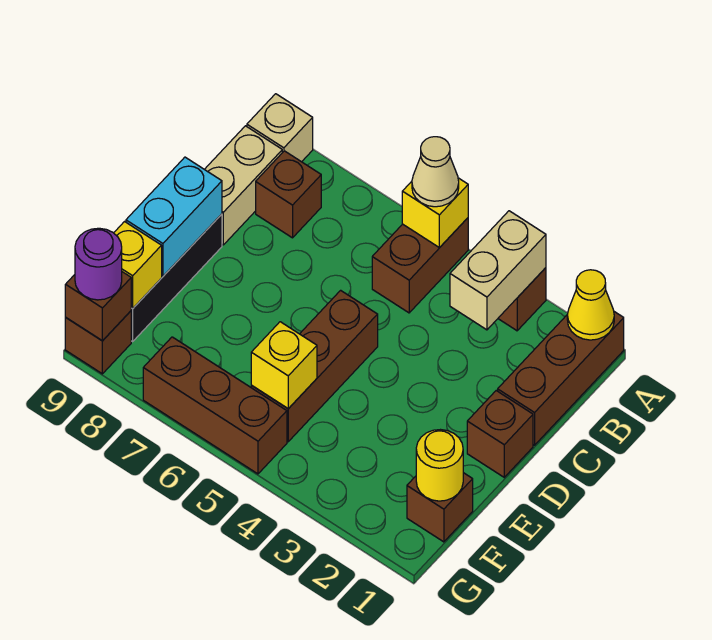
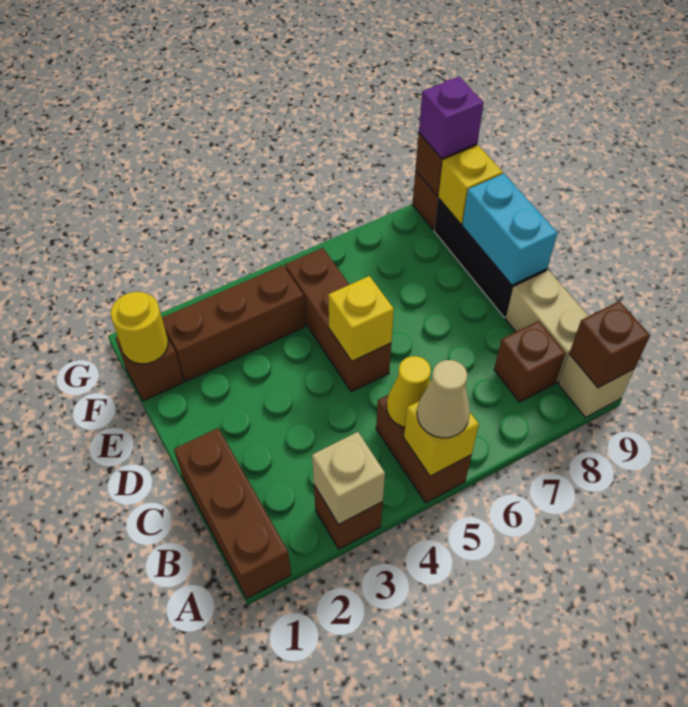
yellow 1x1 cone [567,270,614,340] -> yellow 1x1 cone moved to [387,356,431,427]
tan 1x2 brick [450,211,546,330] -> tan 1x1 brick [312,432,385,525]
brown 1x1 brick [467,391,533,477] -> brown 1x1 brick moved to [569,301,650,388]
yellow 1x1 brick [251,322,317,409] -> yellow 1x1 brick moved to [328,276,394,361]
brown 1x3 brick [143,337,287,474] -> brown 1x3 brick moved to [162,265,305,381]
purple 1x1 round brick [75,228,122,300] -> purple 1x1 brick [419,77,484,158]

